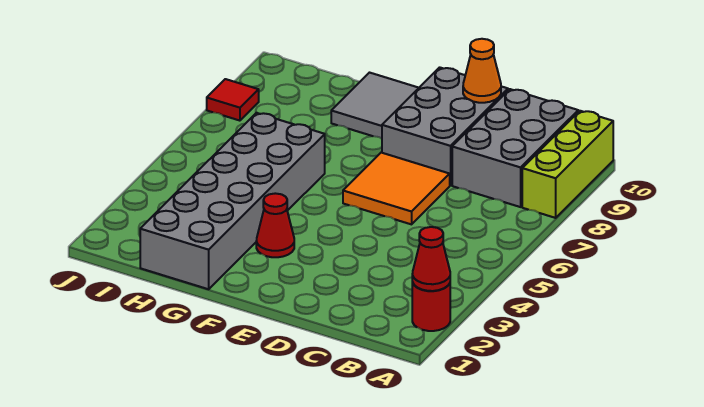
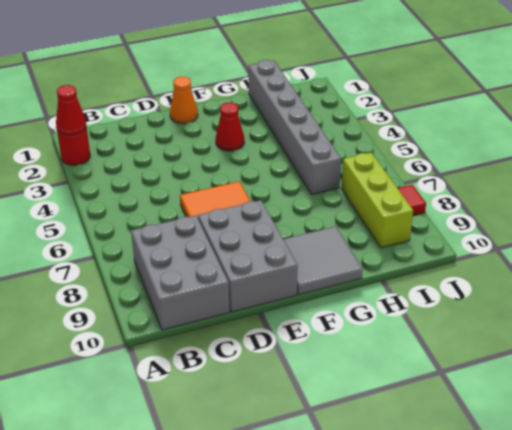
lime 1x3 brick [522,111,613,218] -> lime 1x3 brick moved to [342,153,413,248]
orange 1x1 cone [463,39,501,103] -> orange 1x1 cone moved to [170,77,198,124]
grey 2x6 brick [140,113,325,289] -> grey 1x6 brick [248,60,341,195]

